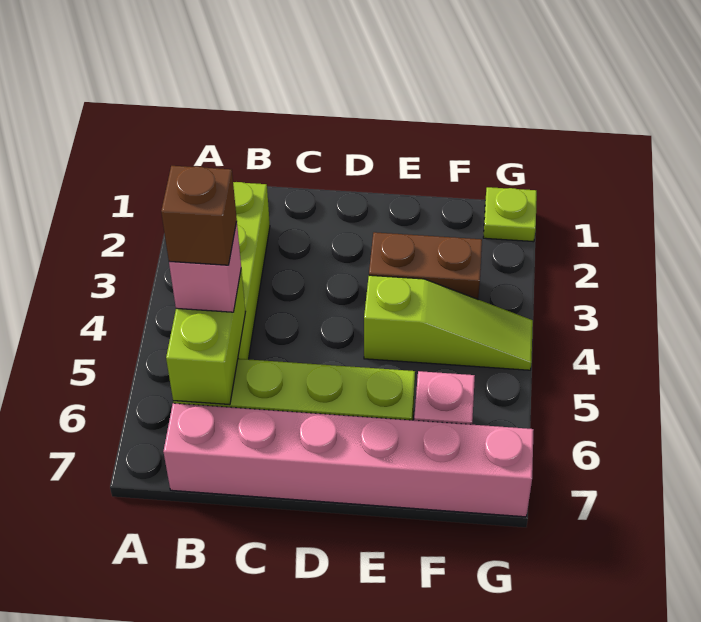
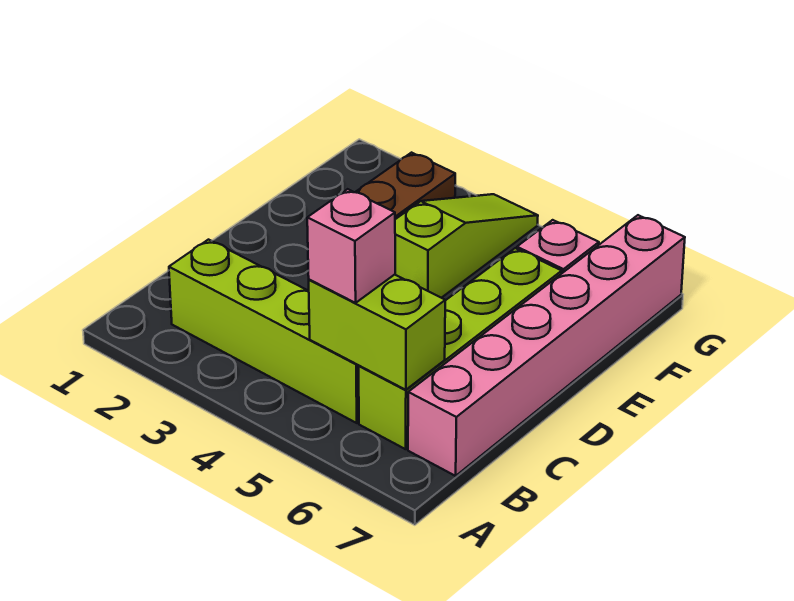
brown 1x1 brick [161,166,237,265] -> none
lime 1x1 plate [483,187,537,242] -> none

